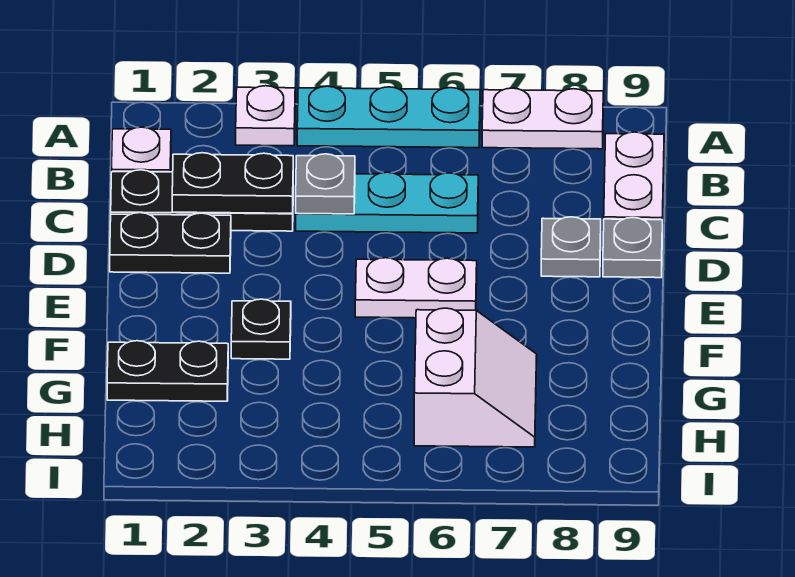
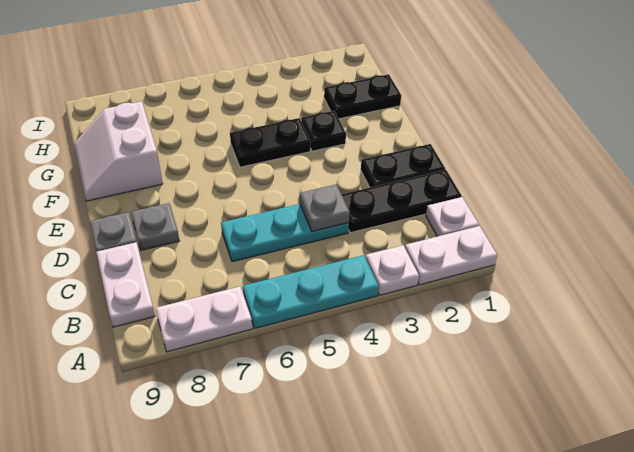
black 1x2 plate [172,153,293,213] -> black 1x2 plate moved to [230,118,311,167]
white 1x2 plate [355,258,477,318] -> white 1x2 plate moved to [405,226,497,285]
white 2x2 slope [414,308,537,447] -> white 2x2 slope moved to [74,101,163,201]

